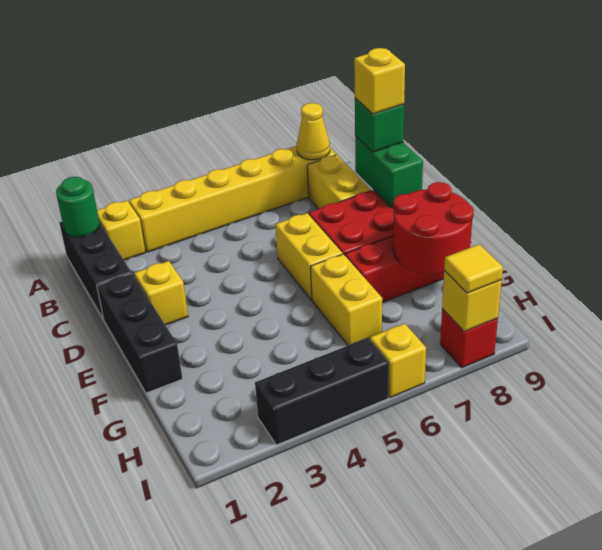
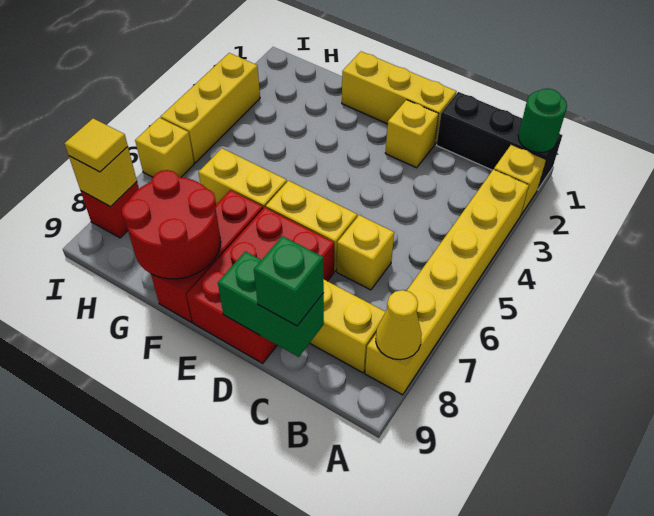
yellow 1x1 brick [354,48,405,114] -> yellow 1x1 brick moved to [337,215,394,290]
black 1x3 brick [97,274,182,393] -> yellow 1x3 brick [342,52,457,145]
black 1x3 brick [255,338,389,445] -> yellow 1x3 brick [161,53,260,163]

